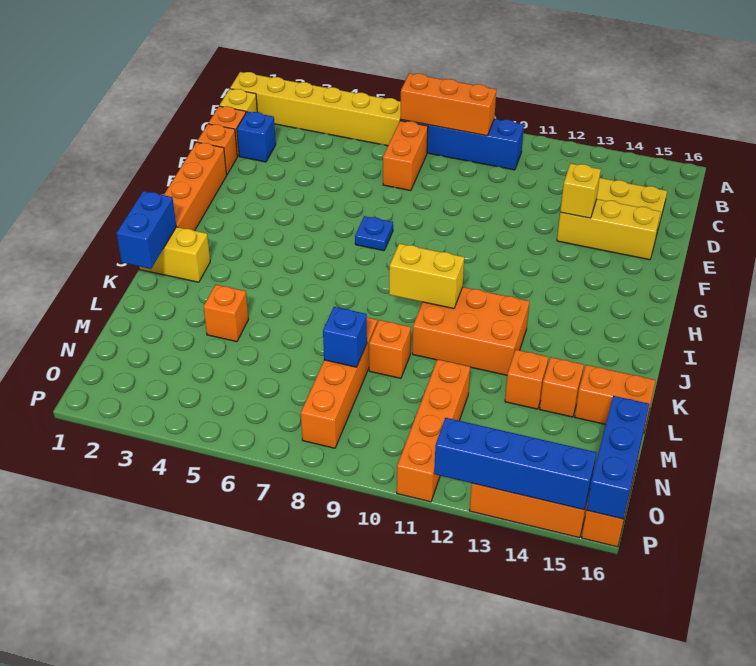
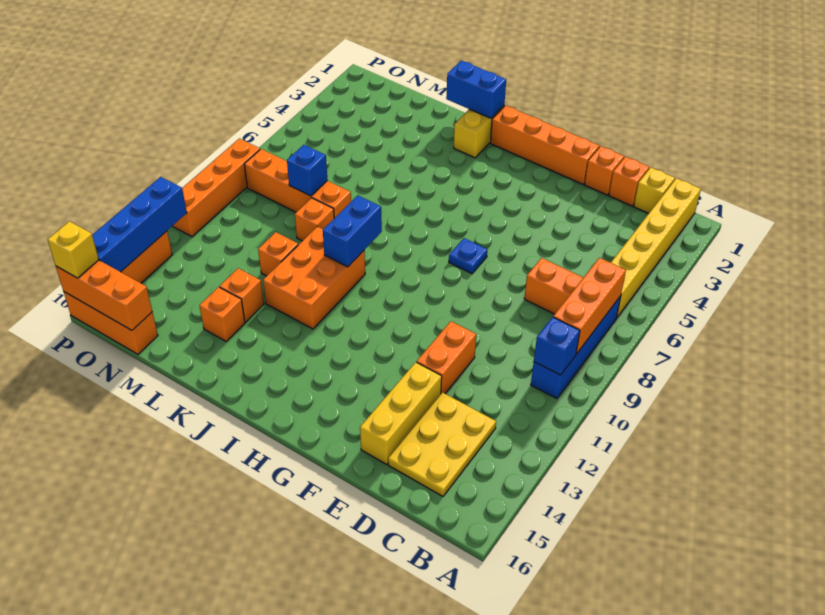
blue 1x1 brick [237,111,276,162] -> blue 1x1 brick moved to [534,317,580,375]
yellow 1x1 brick [560,163,601,218] -> yellow 1x1 brick moved to [48,221,99,278]
yellow 1x2 brick [389,244,464,309] -> blue 1x2 brick [323,195,382,267]
orange 1x1 brick [203,284,248,342] -> orange 1x1 brick moved to [258,232,298,276]
orange 1x2 brick [575,365,656,432] -> orange 1x2 brick moved to [417,321,476,393]
orange 1x4 brick [397,359,470,502] -> orange 1x4 brick turned to [172,138,260,237]
blue 1x3 brick [586,396,649,519] -> orange 1x3 brick [56,260,152,330]

